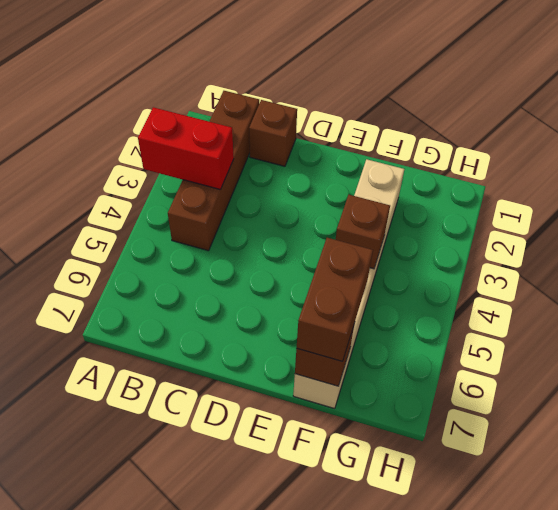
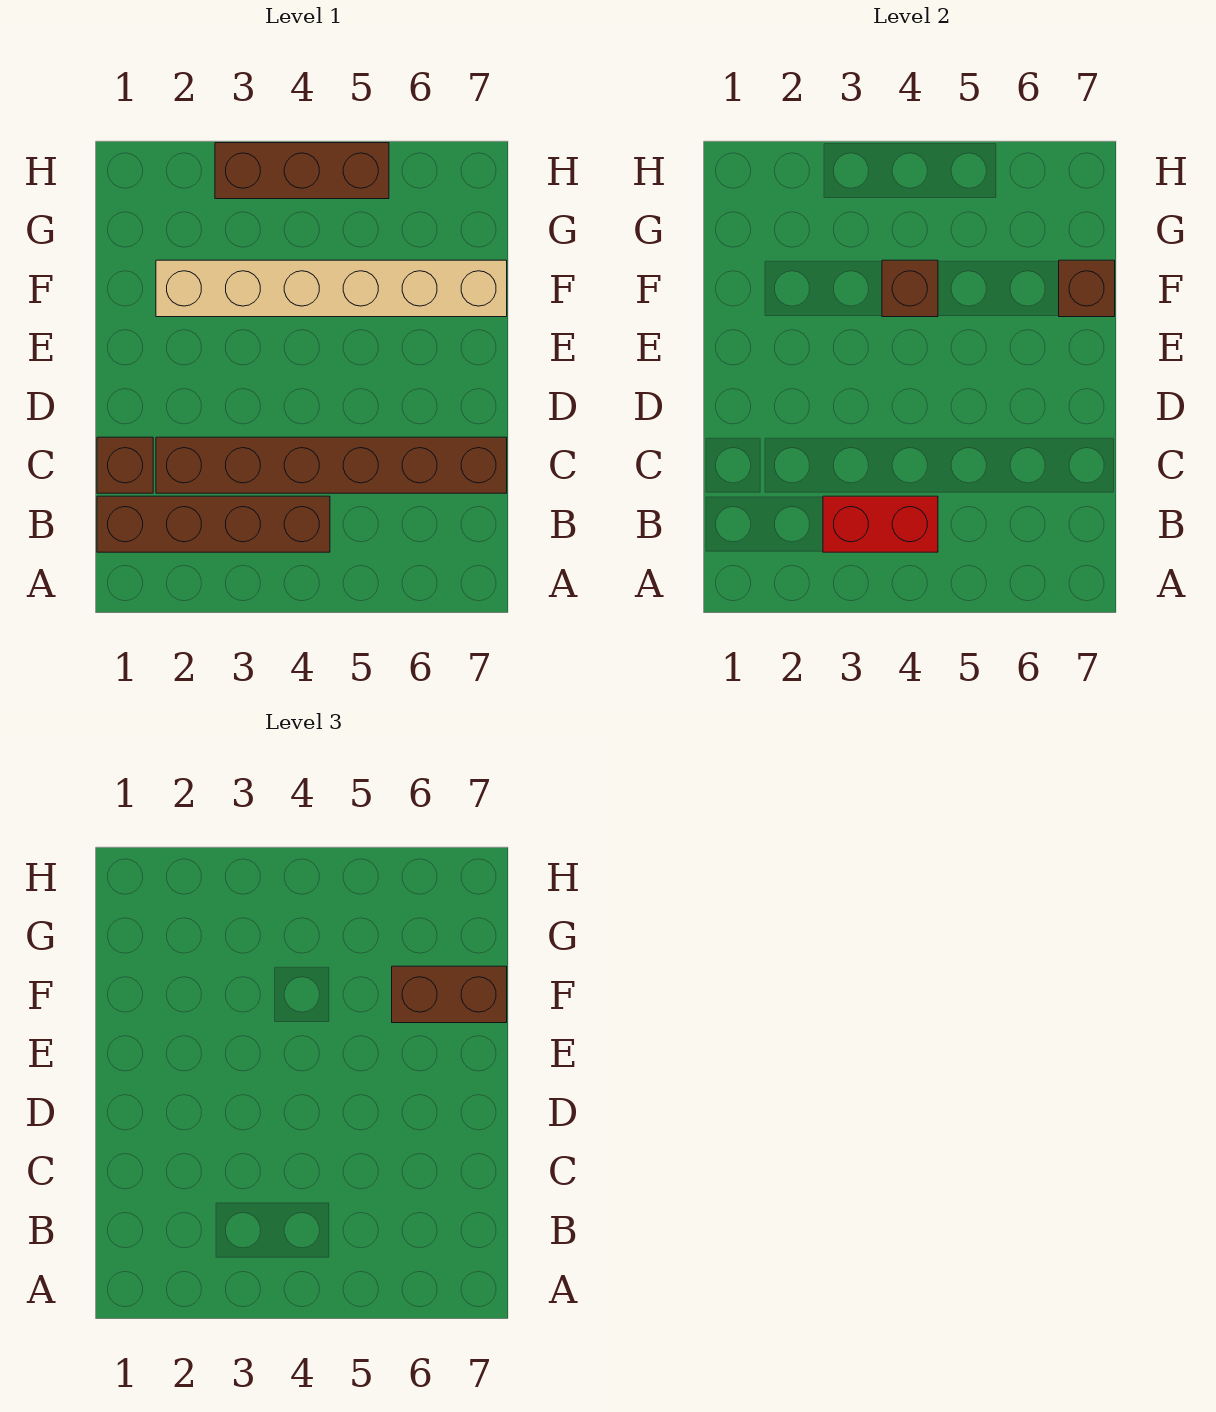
red 1x2 brick [138,107,234,190] -> red 1x2 brick turned to [823,496,938,552]
none -> brown 1x6 brick [156,437,507,493]
none -> brown 1x3 brick [215,143,389,199]

